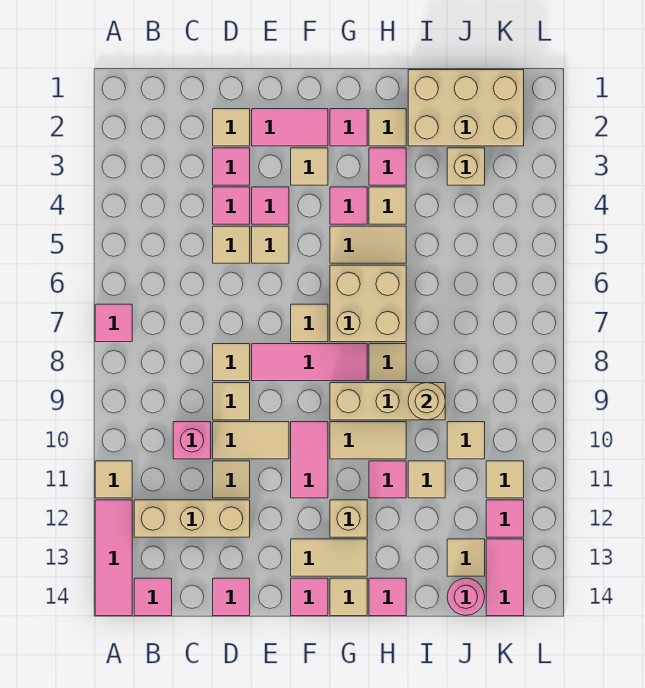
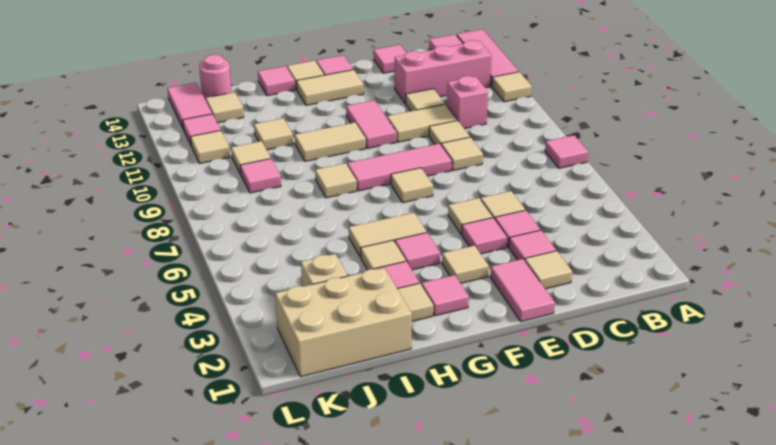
tan 1x3 brick [134,500,250,537] -> pink 1x3 brick [395,40,492,104]
pink 1x2 tile [252,109,328,146] -> pink 1x2 tile turned to [490,259,555,322]
tan 2x2 brick [330,265,406,342] -> none
tan 1x3 brick [330,383,445,420] -> none
tan 1x1 brick [330,500,367,537] -> none
pink 1x1 tile [369,461,406,498] -> pink 1x1 tile moved to [240,159,281,193]
tan 1x1 round brick [408,383,445,420] -> none

